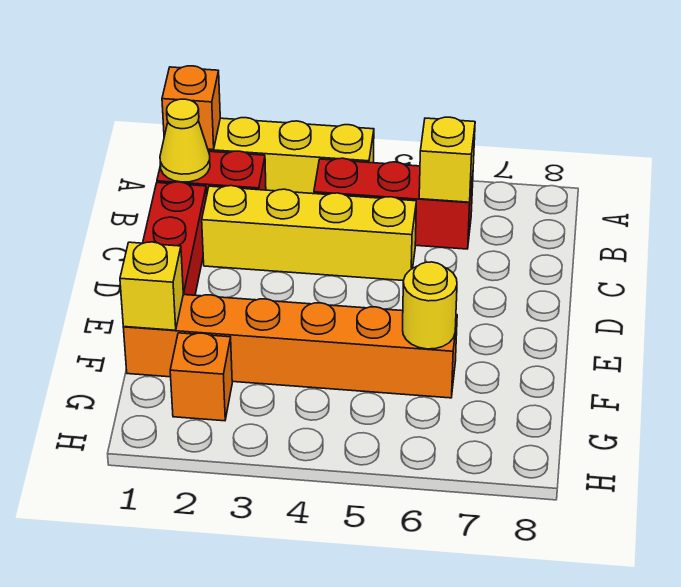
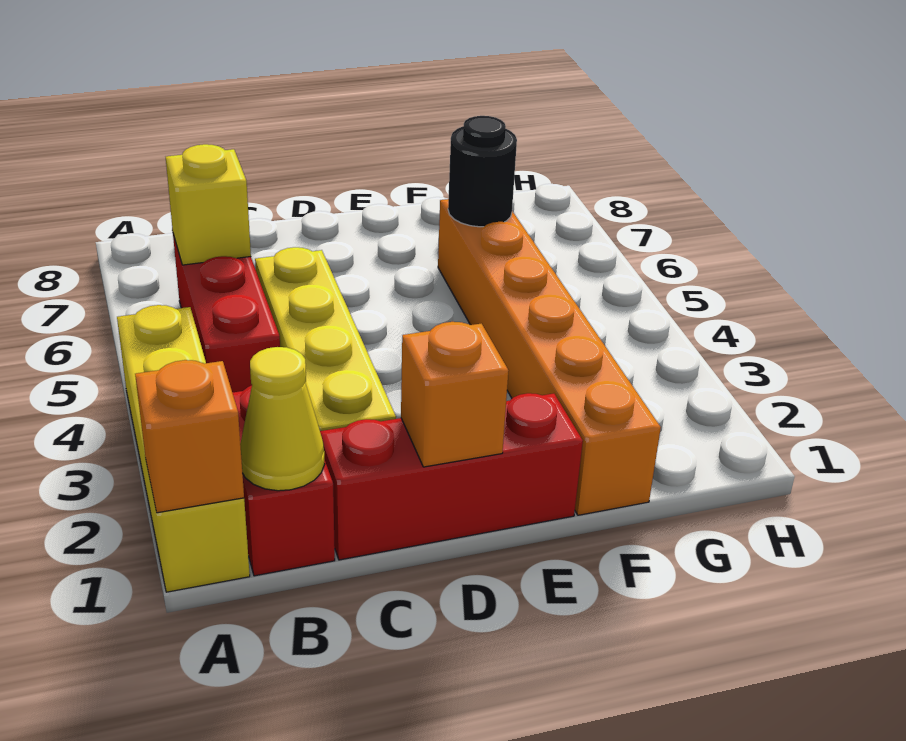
yellow 1x1 brick [120,242,183,330] -> none
yellow 1x1 round brick [403,262,457,349] -> black 1x1 round brick [448,116,517,227]
orange 1x1 brick [170,333,232,421] -> orange 1x1 brick moved to [401,322,509,467]

